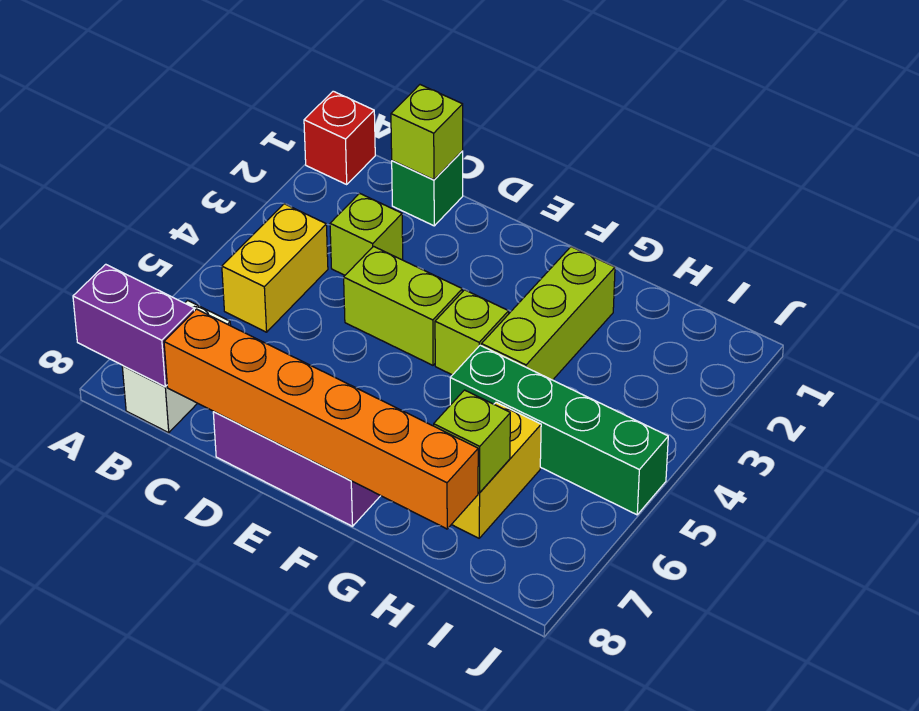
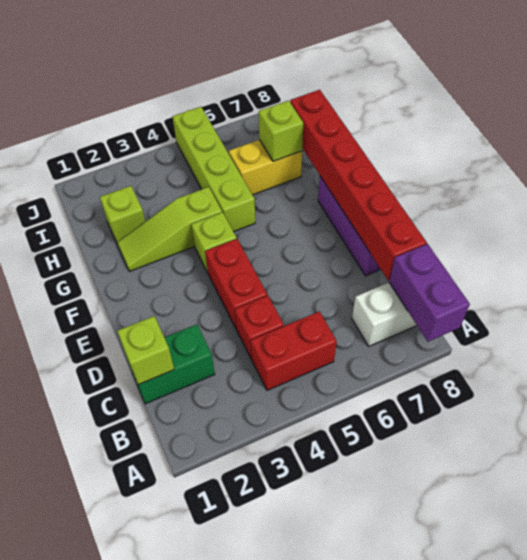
red 1x1 brick [304,91,375,184] -> red 1x1 brick moved to [235,295,284,359]
yellow 1x2 brick [222,204,328,332] -> red 1x2 brick [251,311,337,390]
green 1x1 brick [392,151,463,226] -> green 1x2 brick [128,324,215,404]
lime 1x1 brick [330,193,403,275] -> lime 1x1 brick moved to [100,186,145,243]
orange 1x6 brick [164,309,478,529] -> red 1x6 brick [290,90,427,280]
lime 1x2 brick [344,246,462,365] -> red 1x2 brick [205,239,267,329]
lime 1x3 brick [481,247,615,380] -> lime 1x3 slope [117,187,222,271]
green 1x4 brick [450,345,668,515] -> lime 1x4 brick [172,107,255,232]

